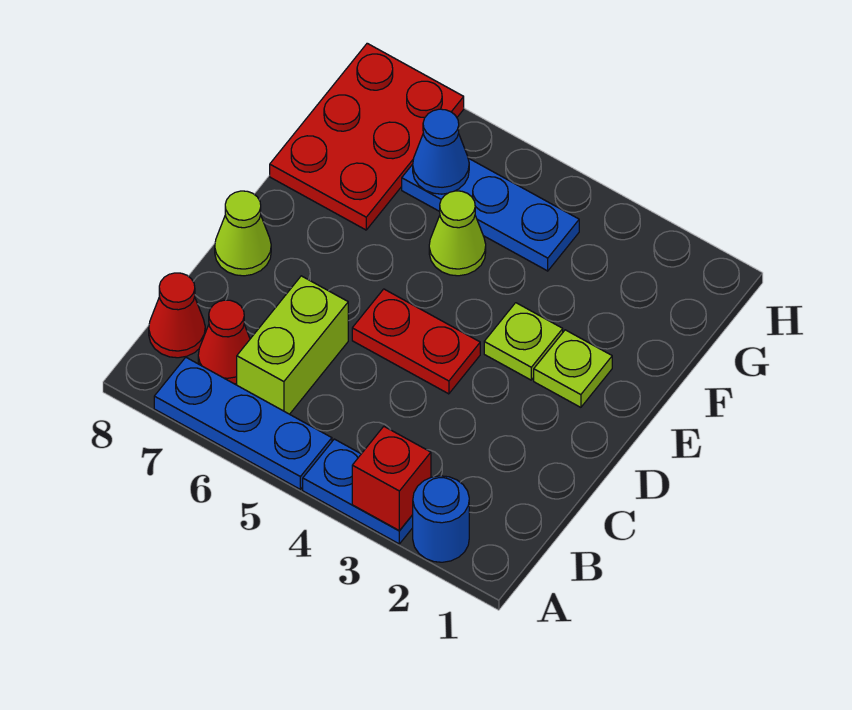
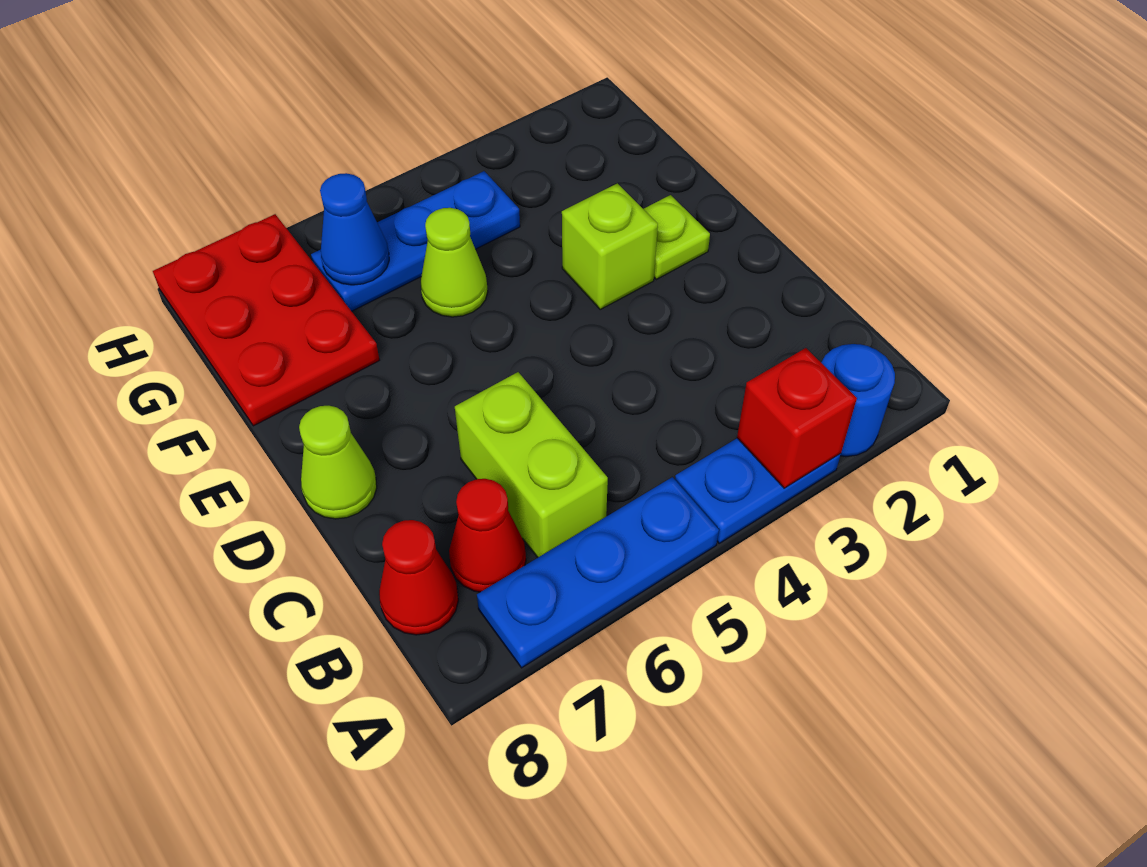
red 1x2 plate [352,289,480,394] -> none
lime 1x1 plate [484,303,563,380] -> lime 1x1 brick [562,183,658,309]

